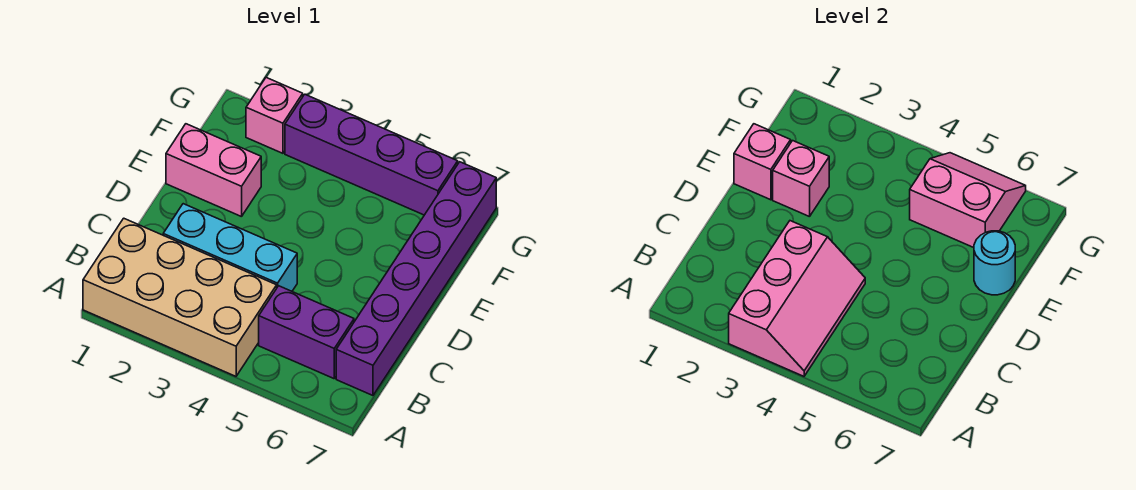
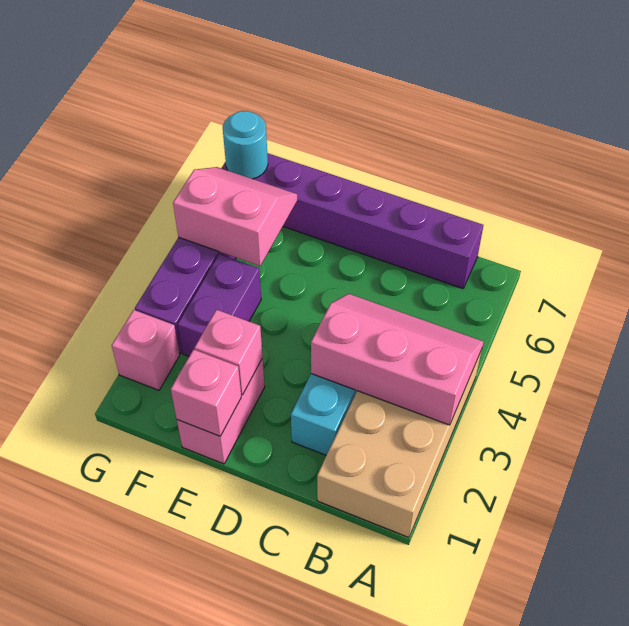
purple 1x2 brick [259,286,354,379] -> purple 1x2 brick moved to [178,254,261,356]
cyan 1x1 round brick [974,231,1015,295] -> cyan 1x1 round brick moved to [223,111,268,179]
pink 2x2 slope [910,153,1026,248] -> pink 2x2 slope turned to [173,167,297,266]

